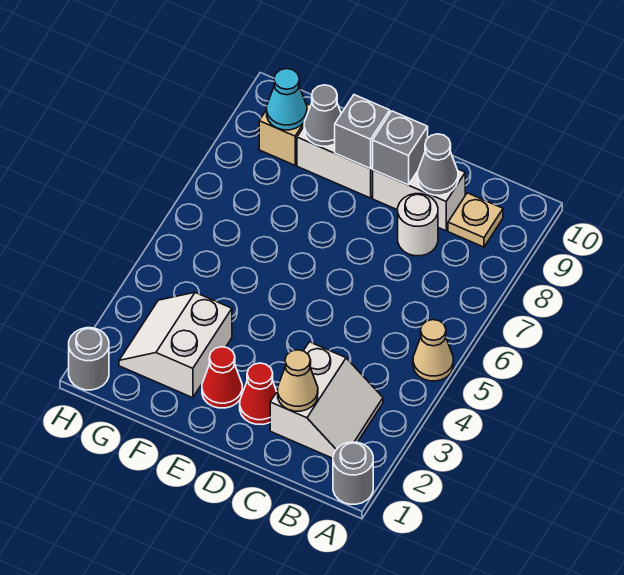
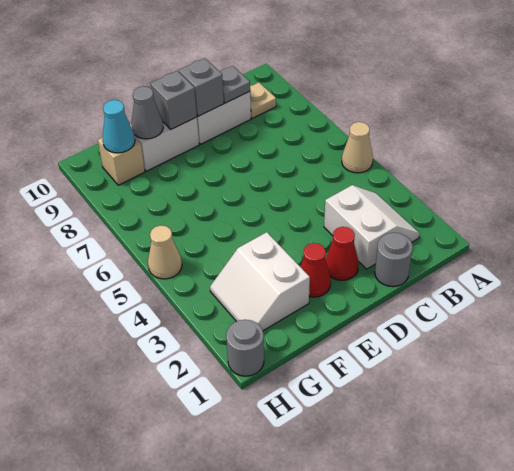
grey 1x1 round brick [333,442,373,504] -> grey 1x1 round brick moved to [375,233,413,287]
tan 1x1 cone [278,350,318,411] -> tan 1x1 cone moved to [148,225,182,279]
white 1x1 round brick [398,194,438,256] -> none
grey 1x1 cone [418,134,458,195] -> grey 1x1 plate [220,66,250,103]

